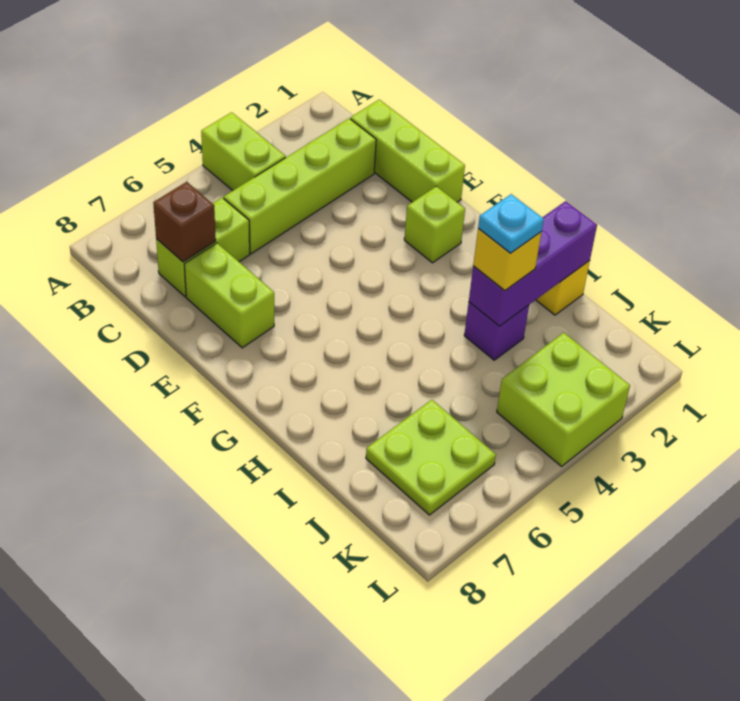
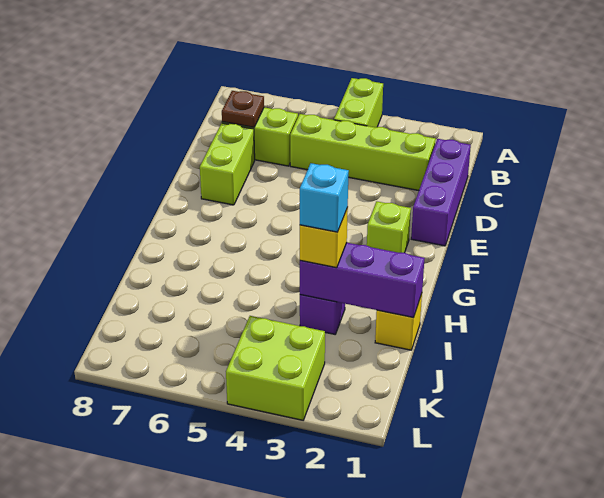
lime 1x3 brick [351,100,465,202] -> purple 1x3 brick [411,139,471,246]
brown 1x1 brick [153,182,216,262] -> brown 1x1 plate [222,91,264,127]
cyan 1x1 plate [478,194,544,253] -> cyan 1x1 brick [300,163,349,232]
lime 2x2 plate [366,400,496,515] -> none

